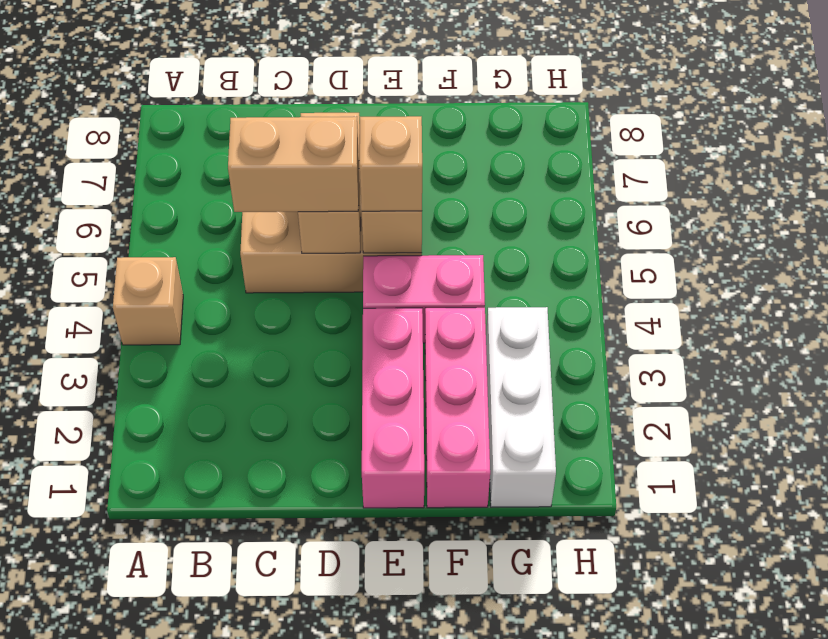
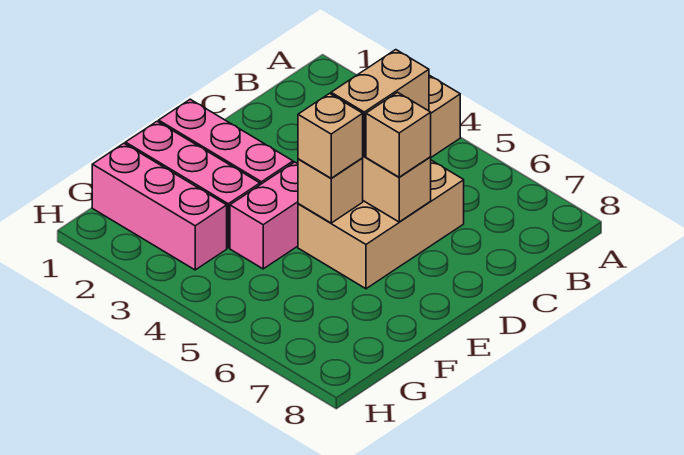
none -> tan 1x1 brick [366,92,431,177]
white 1x3 brick [486,307,556,507] -> pink 1x3 brick [92,143,227,270]

